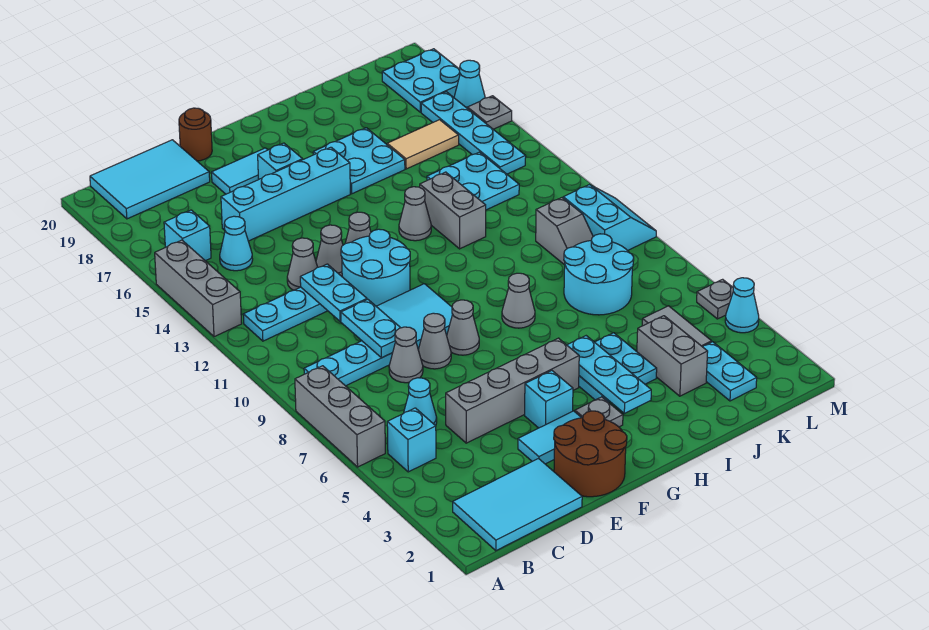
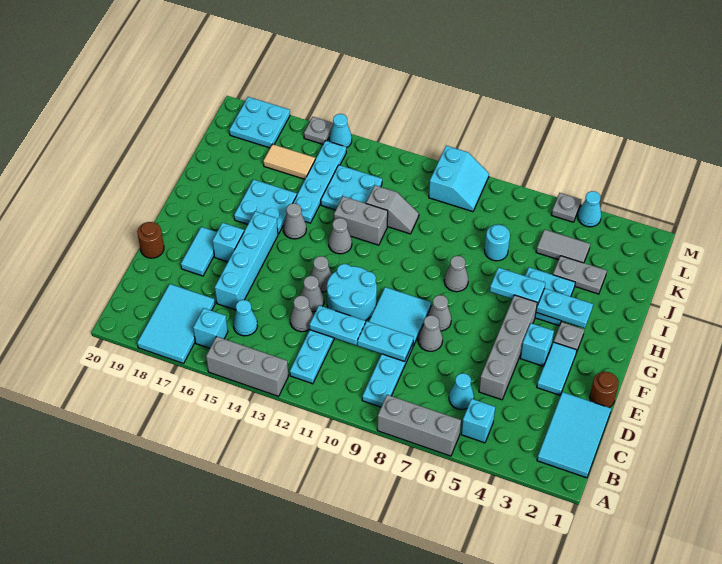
cyan 2x3 tile [90,140,210,219] -> cyan 2x3 tile moved to [137,284,215,363]
grey 1x1 cone [389,327,423,383] -> grey 1x1 cone moved to [283,203,306,239]
brown 2x2 round brick [554,411,627,497] -> brown 1x1 round brick [590,372,619,408]
grey 1x2 brick [637,316,708,396] -> grey 1x2 plate [553,256,607,294]
cyan 2x2 round brick [564,234,634,315] -> cyan 1x1 round brick [485,224,510,261]
tan 1x2 tile [387,120,459,169] -> tan 1x2 tile turned to [263,144,315,179]
cyan 1x2 plate [703,342,757,401] -> cyan 1x2 plate moved to [490,268,545,305]
grey 1x2 slope [536,198,593,265] -> grey 1x2 slope moved to [366,185,419,234]
cyan 2x2 slope [563,185,656,251] -> cyan 2x2 slope turned to [429,146,489,212]
cyan 1x4 plate [421,92,526,174] -> cyan 1x4 plate turned to [293,141,346,223]
cyan 1x1 cone [454,60,485,108] -> cyan 1x1 cone moved to [329,114,352,148]

